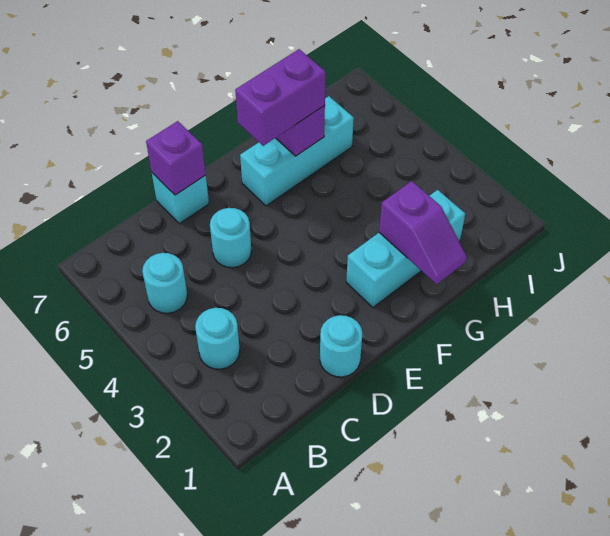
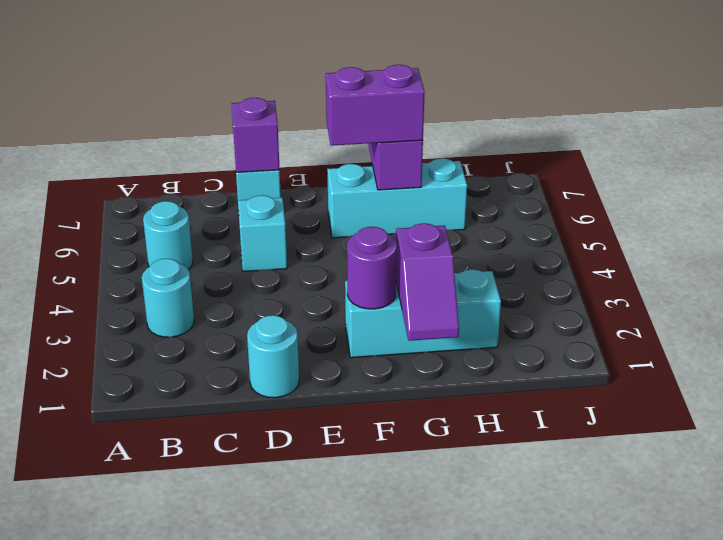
cyan 1x1 round brick [210,208,251,268] -> cyan 1x1 brick [238,195,287,272]
none -> purple 1x1 round brick [347,227,397,309]

